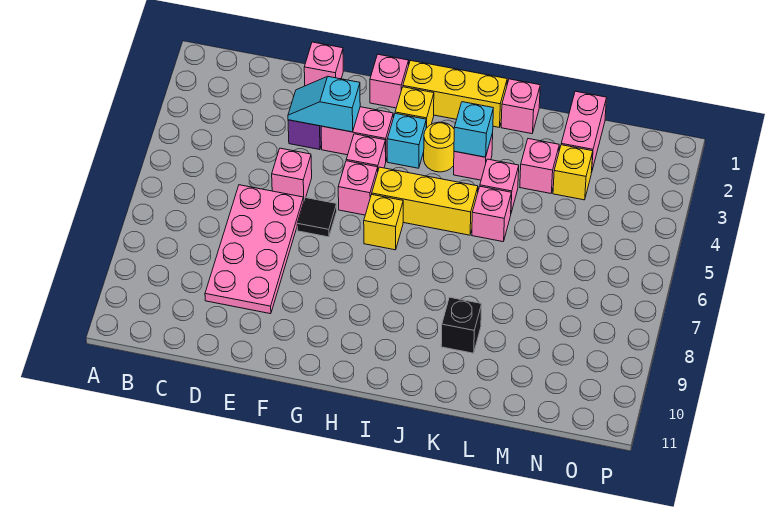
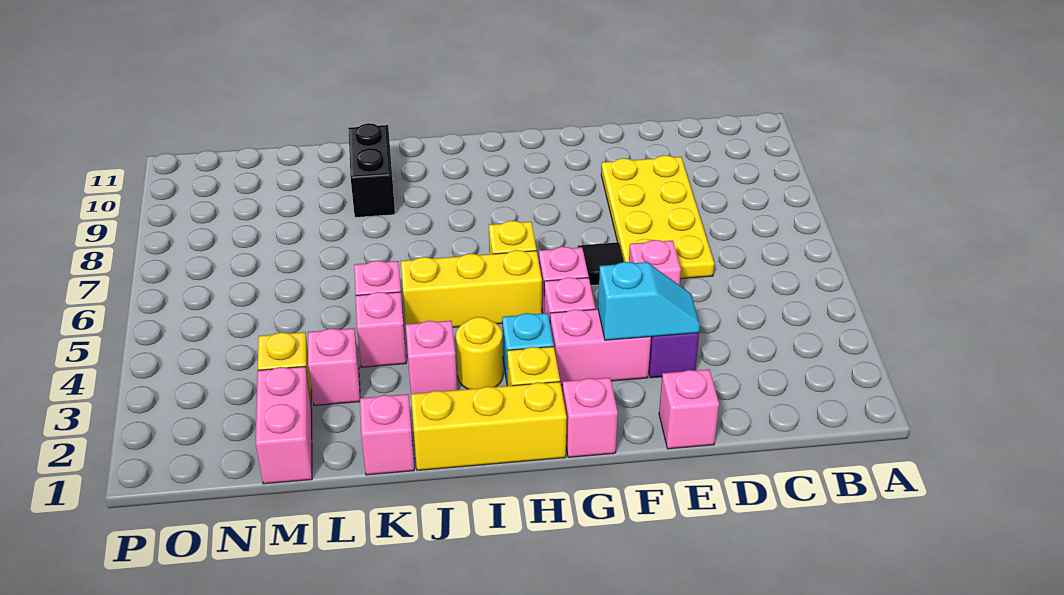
pink 2x4 plate [205,185,304,314] -> yellow 2x4 plate [601,155,714,279]
cyan 1x1 brick [454,102,493,157] -> none
black 1x1 brick [441,297,482,353] -> black 1x2 brick [348,123,395,218]

